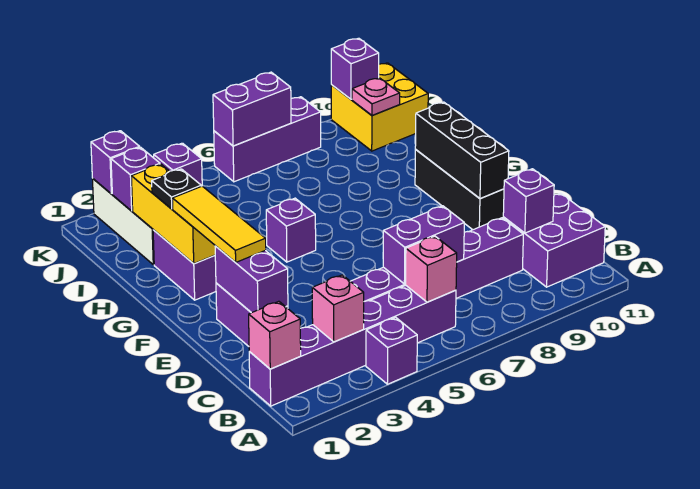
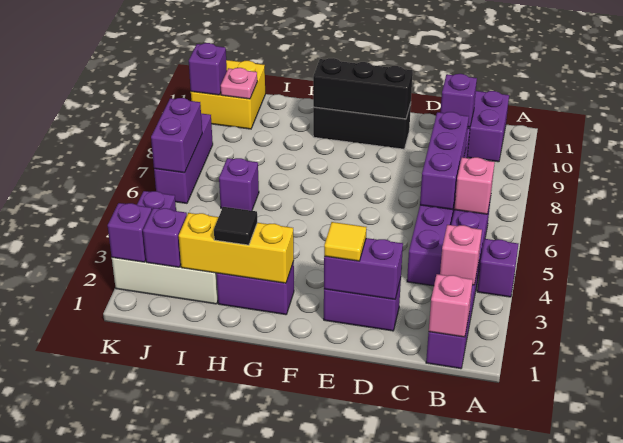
purple 1x2 brick [383,206,464,284] -> purple 1x3 brick [420,112,469,210]
yellow 1x3 tile [172,186,266,263] -> yellow 1x1 tile [324,222,366,261]
purple 1x1 brick [266,198,316,262] -> purple 1x1 brick moved to [219,158,259,211]
black 1x1 plate [152,169,201,209] -> black 1x1 tile [214,207,257,245]

